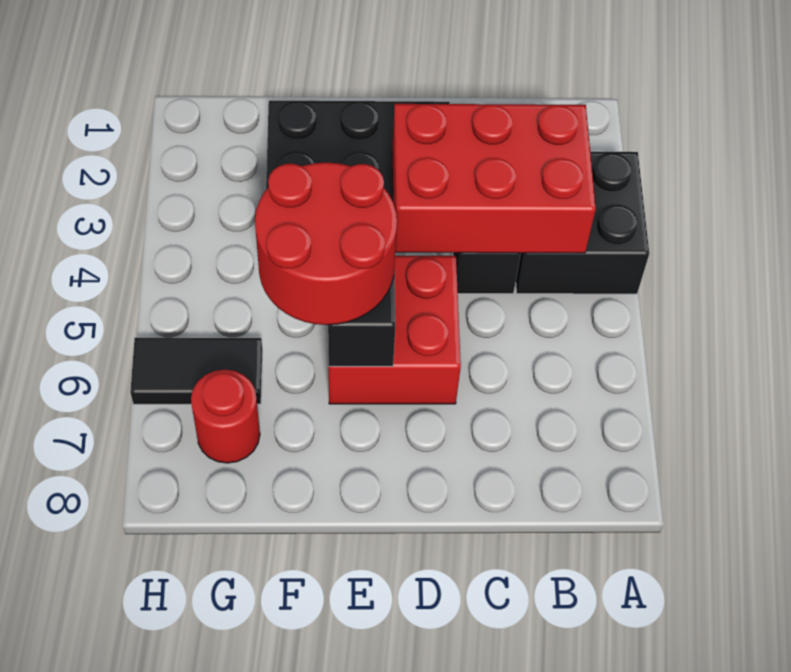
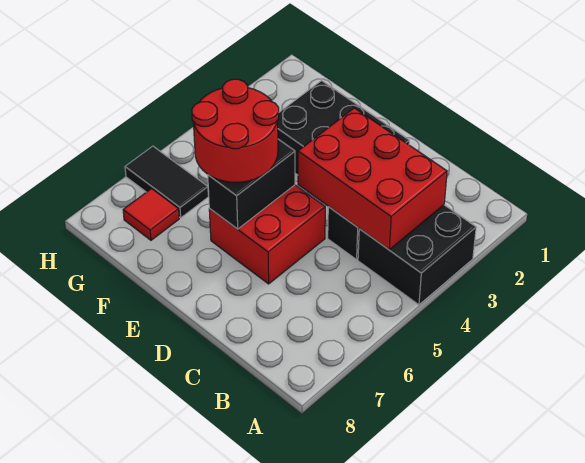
red 1x1 round brick [191,370,260,463] -> red 1x1 tile [123,189,179,240]

